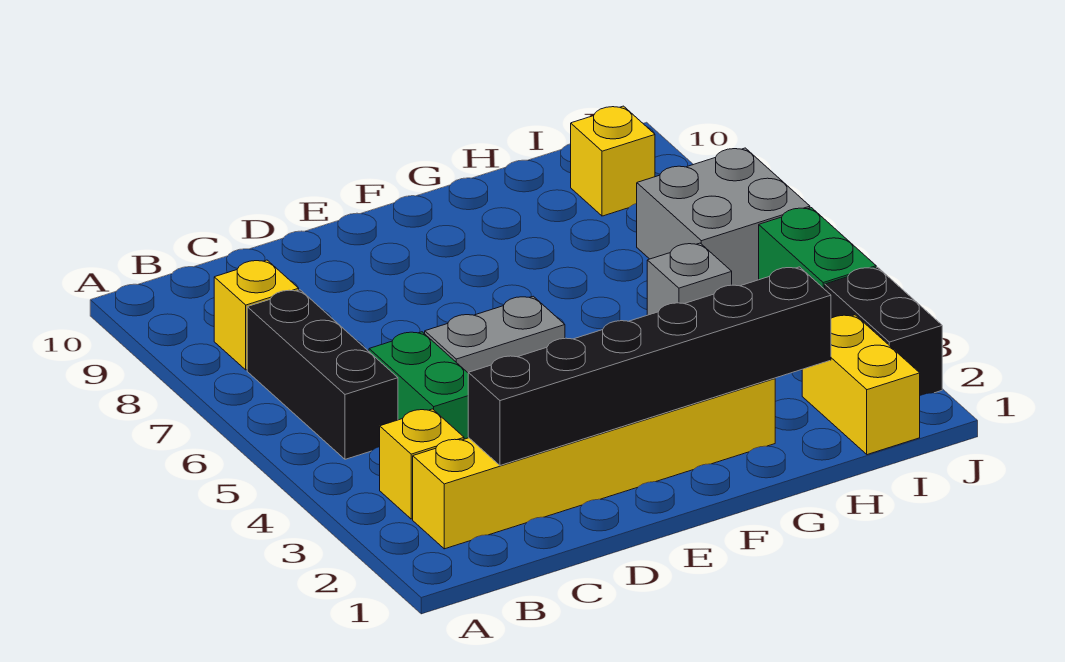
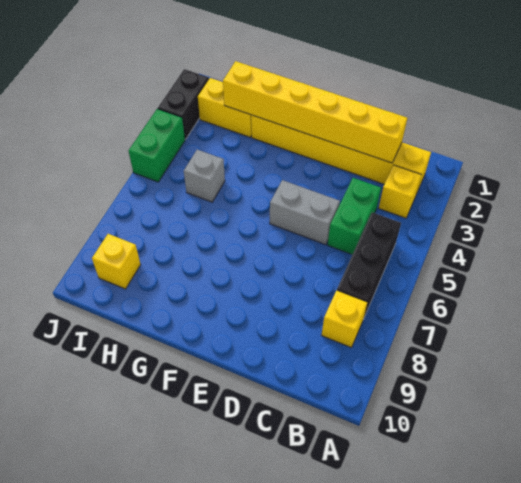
black 1x6 brick [468,267,831,465] -> yellow 1x6 brick [223,61,407,163]
yellow 1x2 brick [802,315,920,455] -> yellow 1x2 brick turned to [198,78,252,137]
grey 2x2 brick [637,148,810,286] -> none

